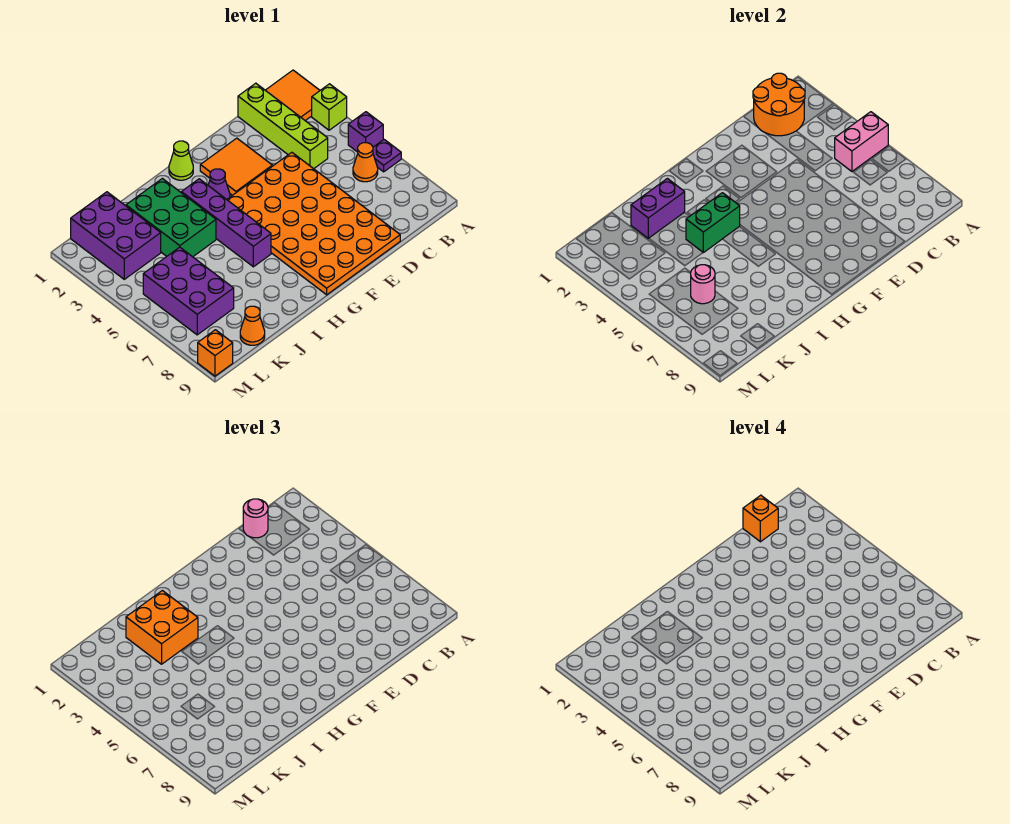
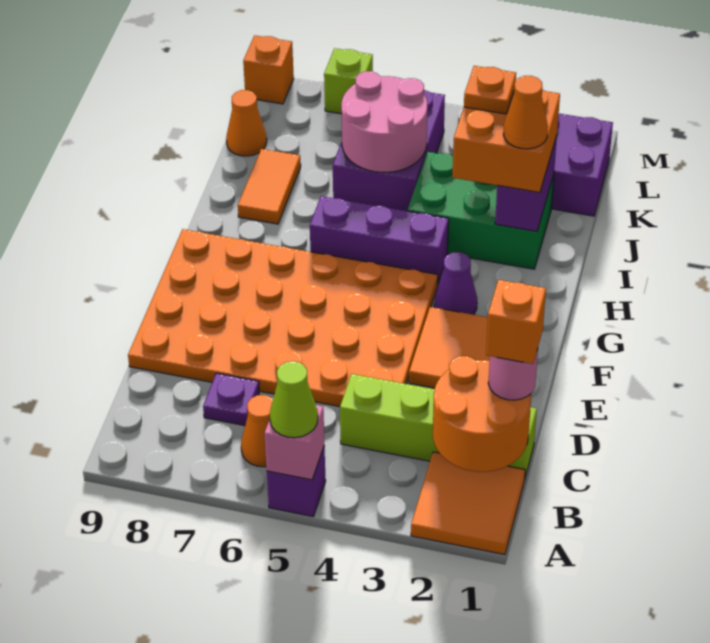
lime 1x1 brick [312,84,347,130] -> lime 1x1 brick moved to [324,48,373,114]
pink 1x2 brick [835,112,888,171] -> pink 1x1 brick [265,405,324,480]
purple 1x1 plate [373,140,401,172] -> purple 1x1 plate moved to [203,373,259,426]
lime 1x1 cone [169,141,193,180] -> lime 1x1 cone moved to [270,361,318,438]
purple 1x4 brick [181,179,271,267] -> purple 1x3 brick [310,196,449,284]
green 1x2 brick [686,193,740,253] -> none
none -> orange 1x1 cone [503,76,548,149]
none -> orange 1x2 tile [238,149,301,224]
none -> orange 1x1 plate [464,66,516,114]
purple 2x3 brick [143,247,234,335] -> purple 2x3 brick turned to [333,90,445,211]
pink 1x1 round brick [691,265,715,304] -> pink 2x2 round brick [341,71,427,172]

